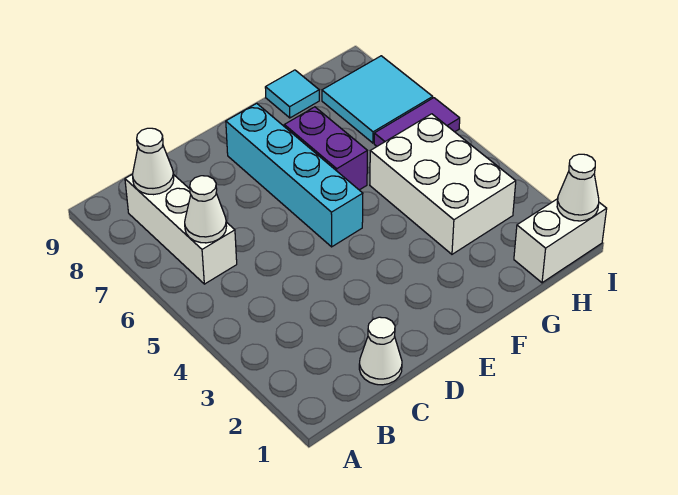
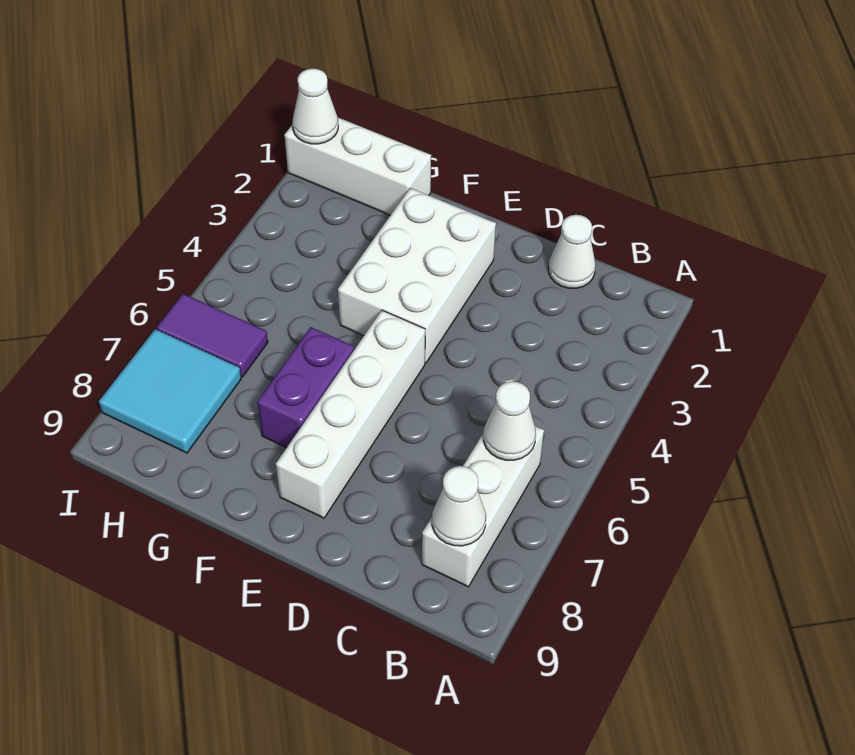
cyan 1x4 brick [226,103,363,247] -> white 1x4 brick [276,310,425,518]
white 2x3 brick [370,114,516,254] -> white 2x3 brick moved to [338,188,496,363]
cyan 1x1 tile [265,70,319,118] -> none
white 1x2 brick [514,199,607,283] -> white 1x3 brick [285,118,431,215]

